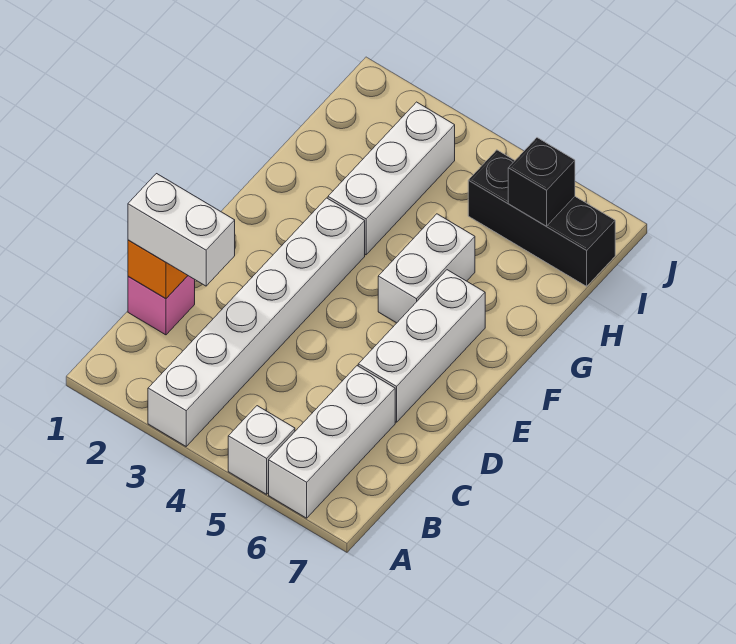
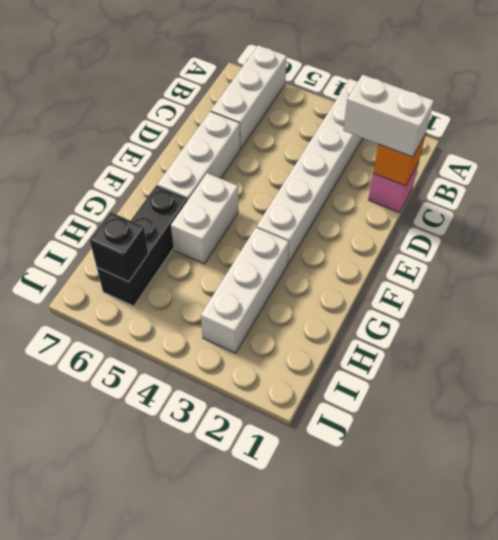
white 1x1 brick [228,406,295,494] -> none
black 1x3 brick [468,150,615,286] -> black 1x3 brick turned to [97,186,187,306]

